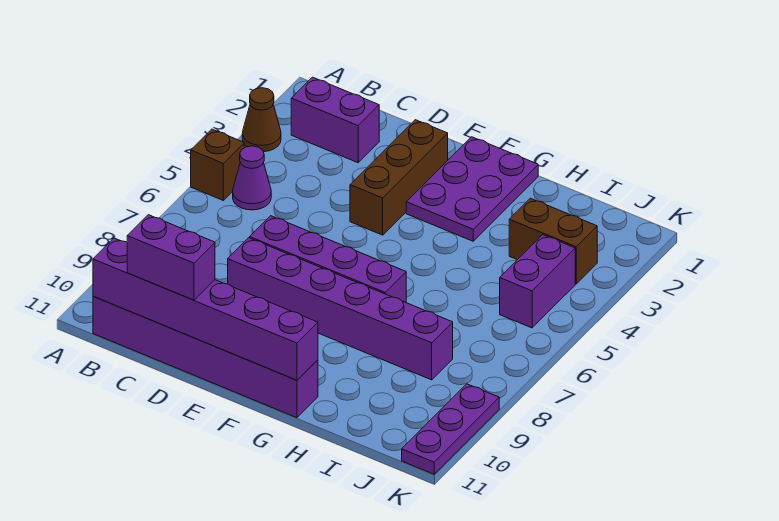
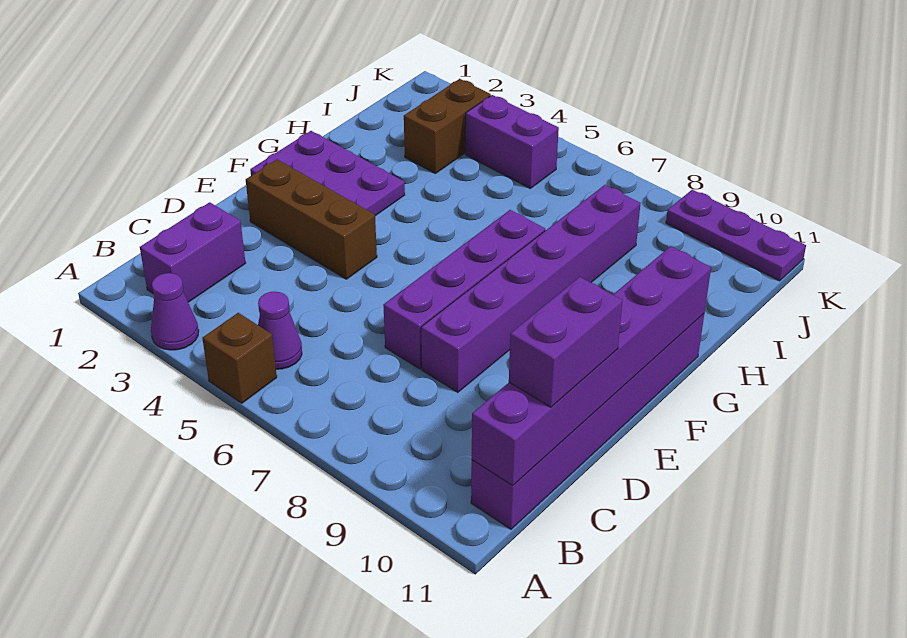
brown 1x1 cone [242,88,281,152] -> purple 1x1 cone [151,273,199,350]

